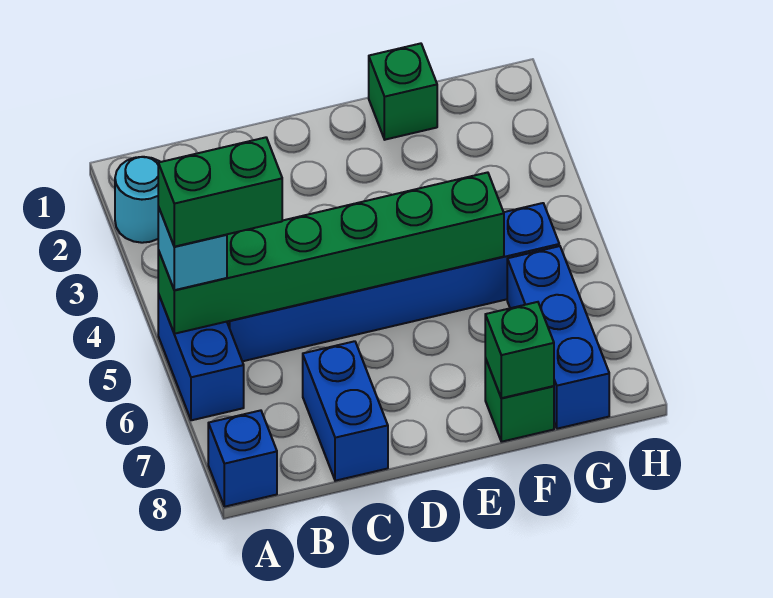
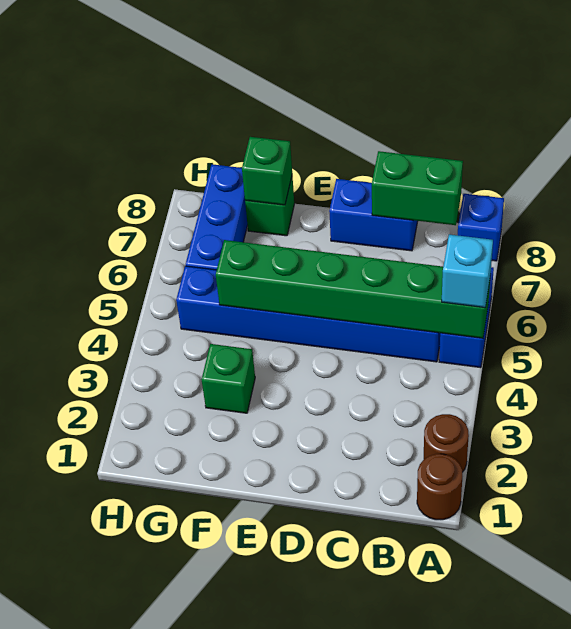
none -> brown 1x1 round brick [417,454,462,520]
cyan 1x1 round brick [115,157,160,243] -> brown 1x1 round brick [424,414,469,472]
green 1x2 brick [158,137,282,247] -> green 1x2 brick moved to [372,151,463,225]
blue 1x2 brick [303,341,388,481] -> blue 1x2 brick turned to [329,179,418,251]
green 1x1 brick [369,43,437,140] -> green 1x1 brick moved to [202,344,255,413]

